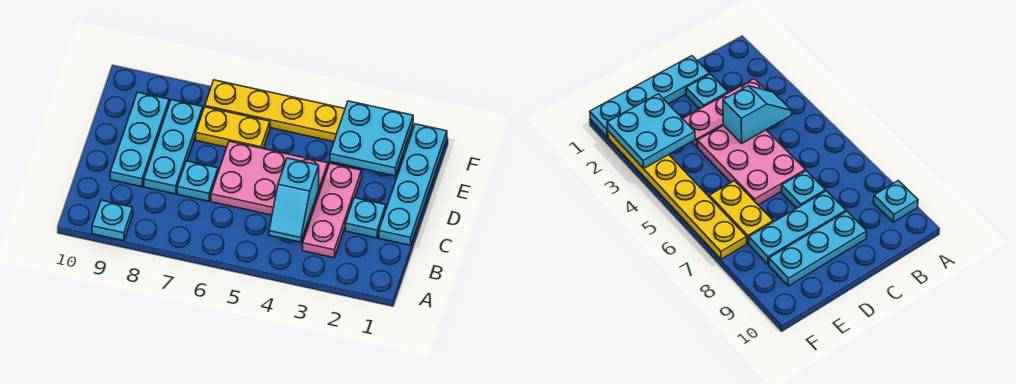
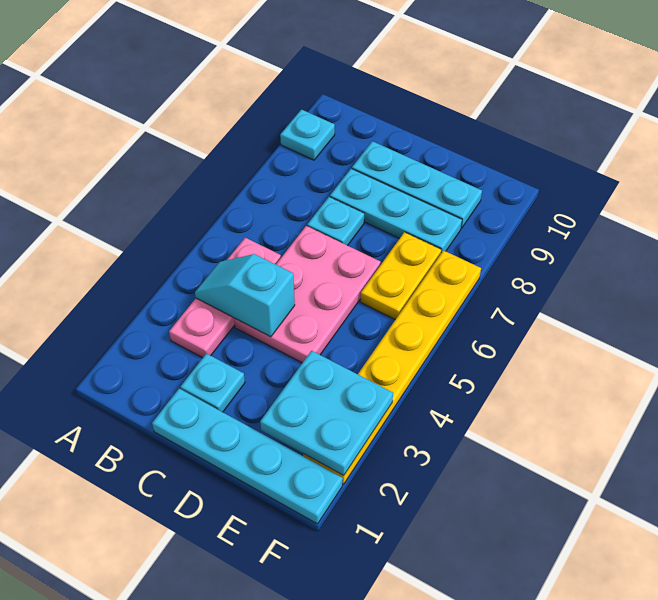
pink 1x3 plate [303,163,362,258] -> pink 1x3 plate turned to [169,238,281,358]

